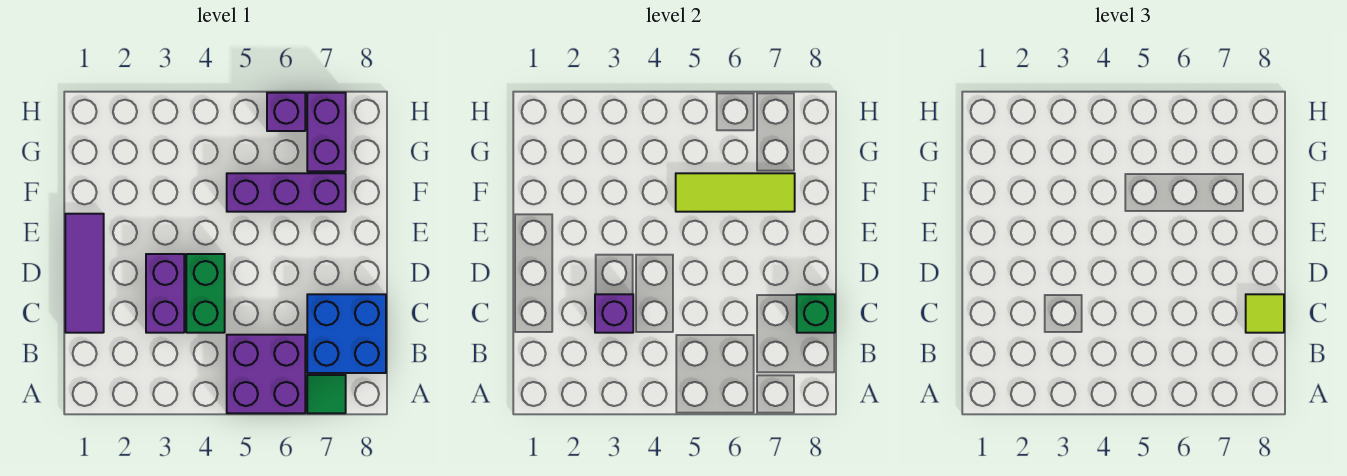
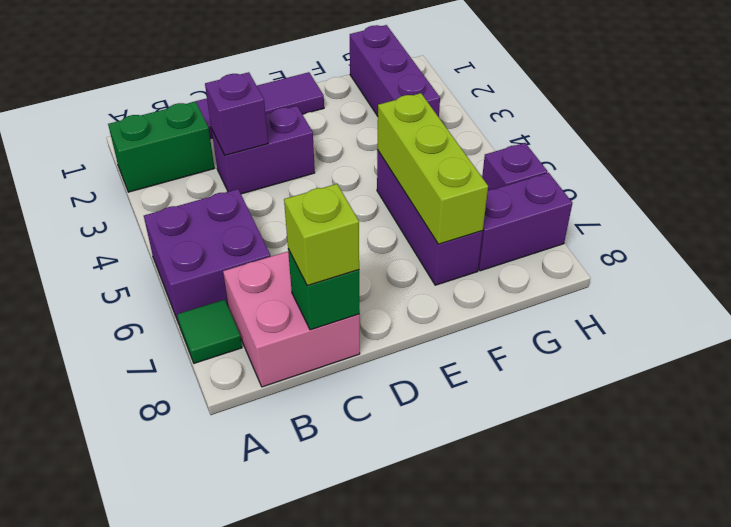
blue 2x2 brick [307,294,386,373] -> pink 2x2 brick [223,252,360,387]
green 1x2 brick [186,254,225,333] -> green 1x2 brick moved to [108,101,214,192]
lime 1x1 tile [1246,294,1284,333] -> lime 1x1 brick [284,184,359,286]
lime 1x3 tile [676,173,795,212] -> lime 1x3 brick [377,93,488,244]
none -> purple 1x3 brick [350,25,440,117]

